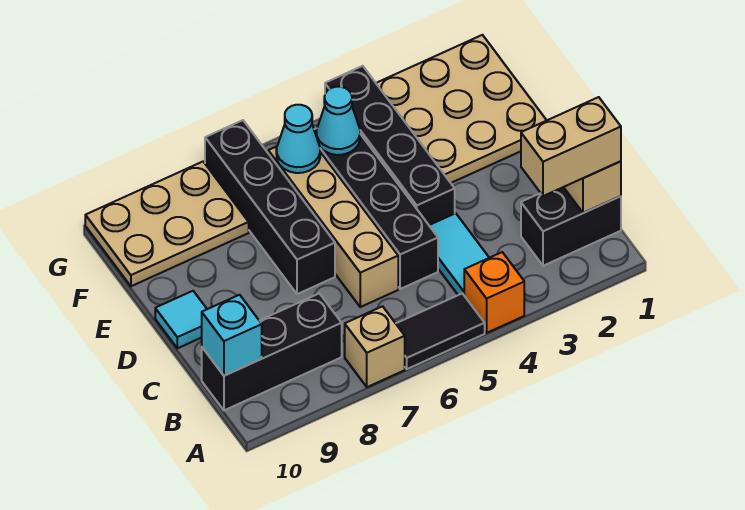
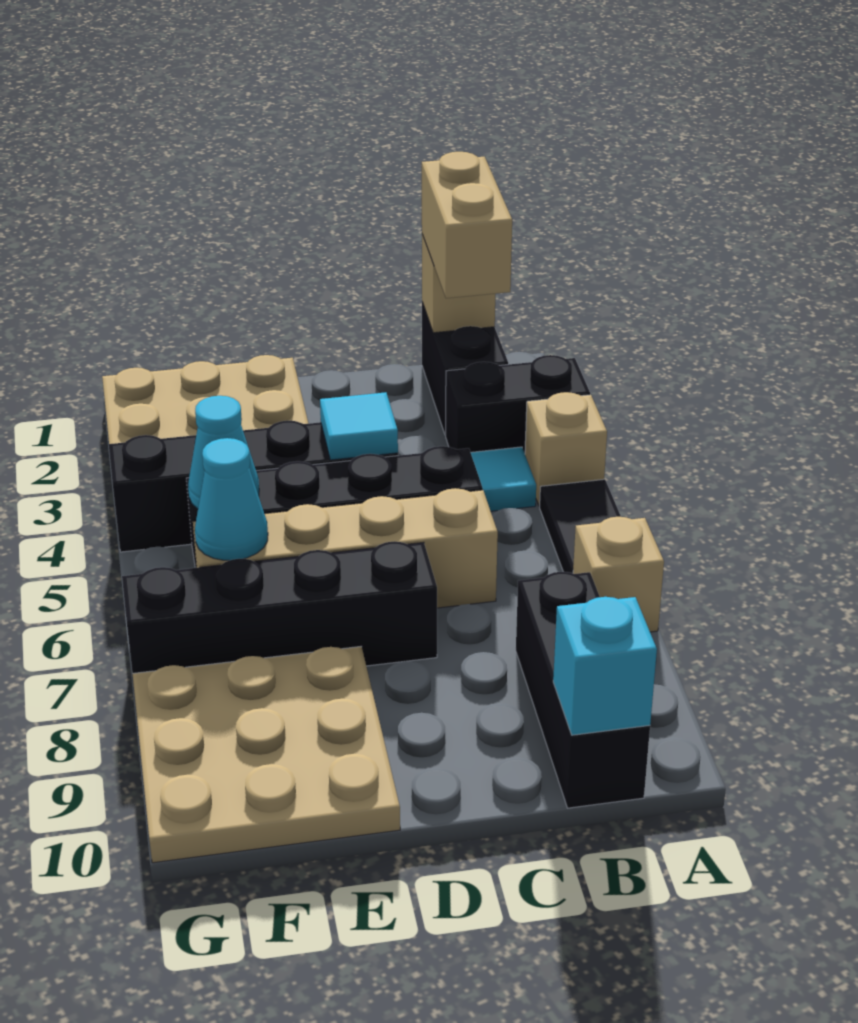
none -> black 1x2 brick [446,355,590,453]
orange 1x1 brick [464,252,524,333] -> tan 1x1 brick [525,392,607,506]
cyan 1x1 tile [155,291,207,348] -> cyan 1x1 tile moved to [320,392,398,460]
tan 2x3 plate [85,162,249,286] -> tan 3x3 plate [133,647,400,863]

